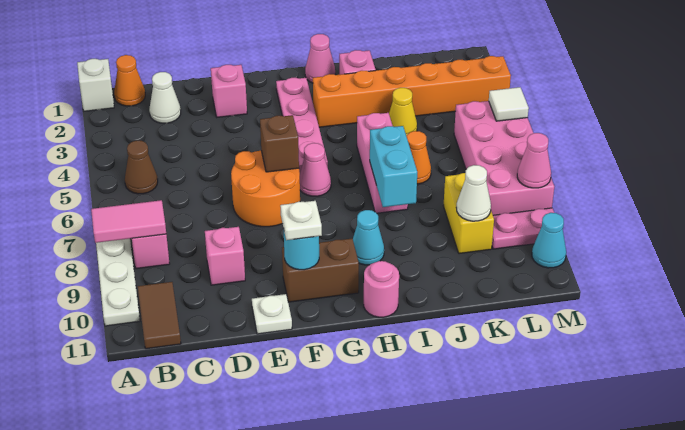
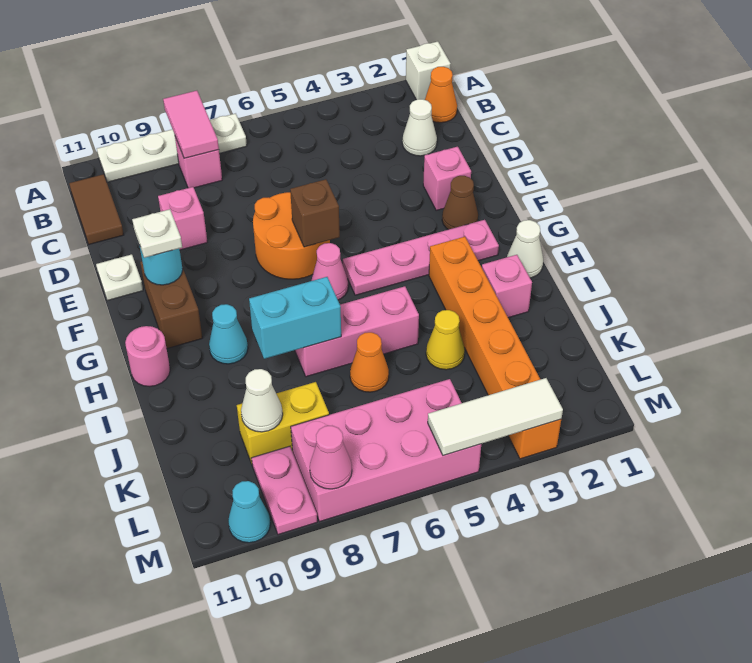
brown 1x1 cone [125,141,158,194] -> brown 1x1 cone moved to [442,176,478,230]
brown 1x2 tile [138,282,181,349] -> brown 1x2 tile turned to [69,174,124,244]
pink 1x1 cone [305,34,335,83] -> white 1x1 cone [507,220,543,278]
white 1x1 tile [489,87,529,121] -> white 1x3 tile [428,378,563,456]

